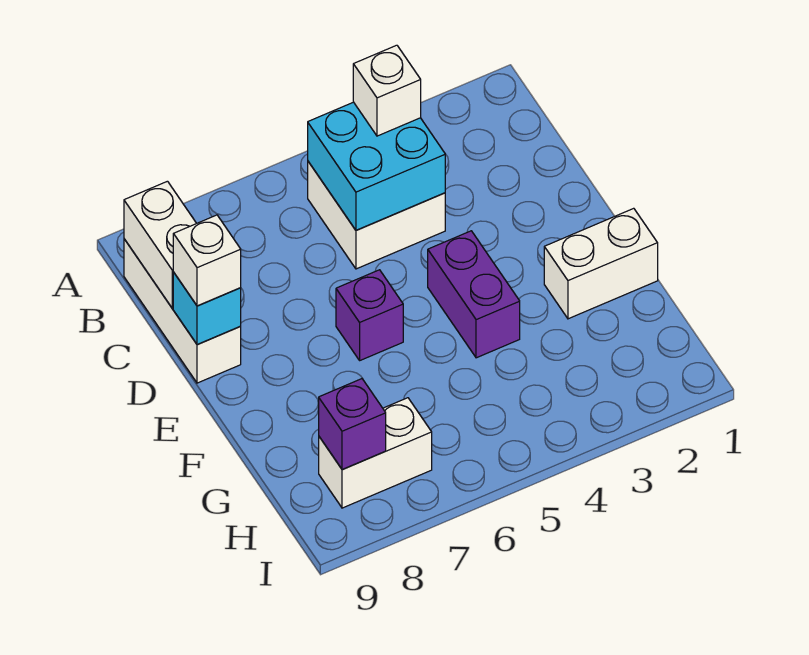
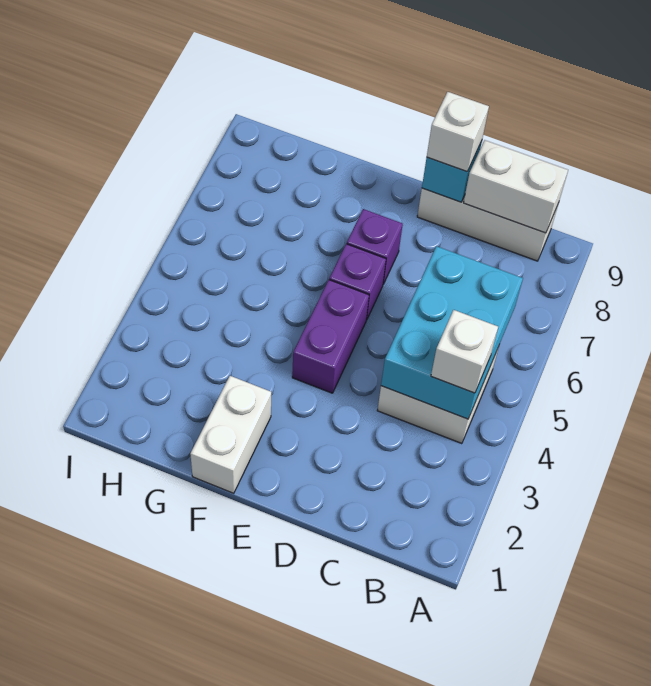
cyan 2x2 brick [308,102,445,230] -> cyan 2x3 brick [381,246,523,419]
purple 1x2 brick [428,231,520,358] -> purple 1x2 brick turned to [292,280,369,393]
white 1x2 brick [319,398,432,508] -> none
purple 1x1 brick [319,379,386,469] -> purple 1x1 brick moved to [347,209,403,284]

